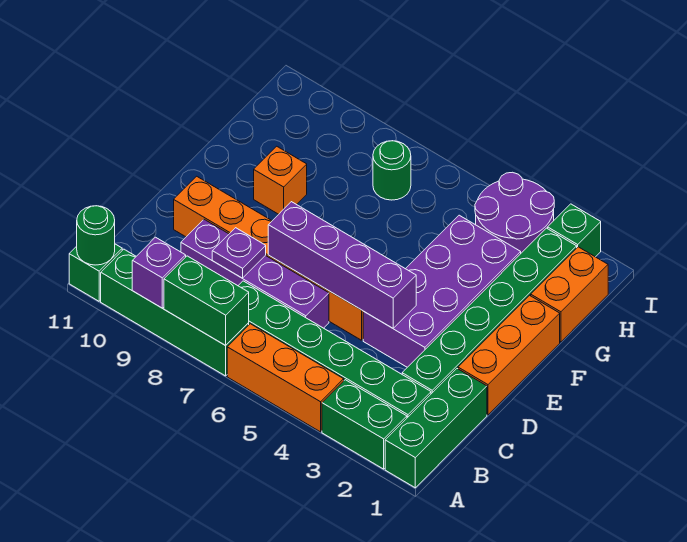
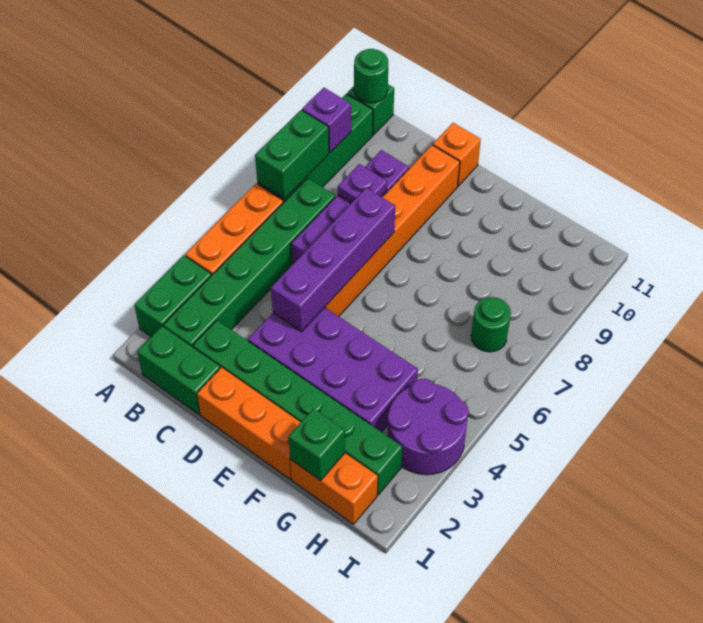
green 1x3 brick [385,369,487,488] -> green 1x2 brick [137,326,220,415]
orange 1x1 brick [254,146,307,214] -> orange 1x1 brick moved to [433,123,481,186]
green 1x1 brick [548,204,601,257] -> green 1x1 brick moved to [289,409,345,480]

